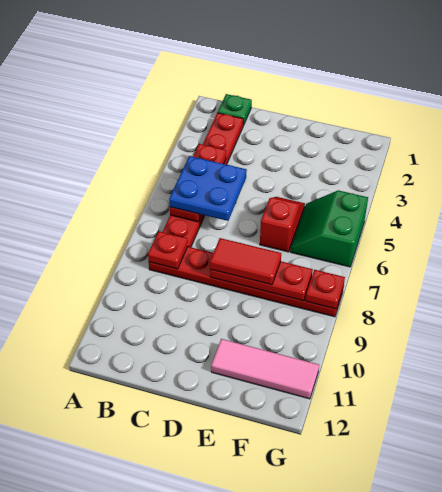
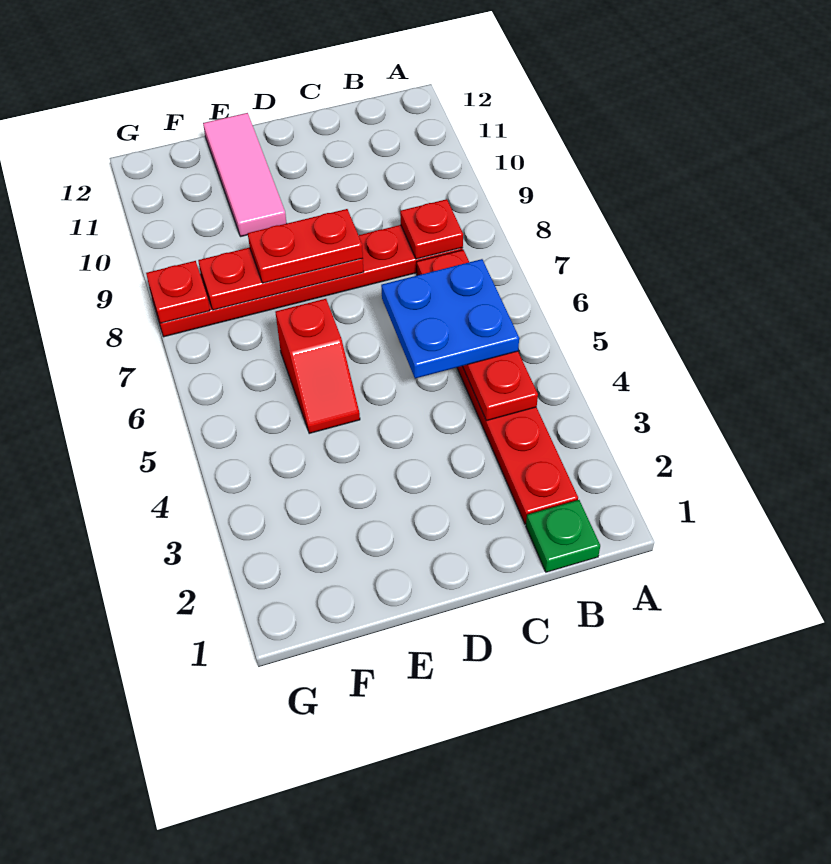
red 1x2 tile [210,238,281,285] -> red 1x2 plate [248,209,363,283]
pink 1x3 tile [211,339,319,399] -> pink 1x3 tile turned to [203,113,287,237]
green 2x2 slope [290,190,368,267] -> none

